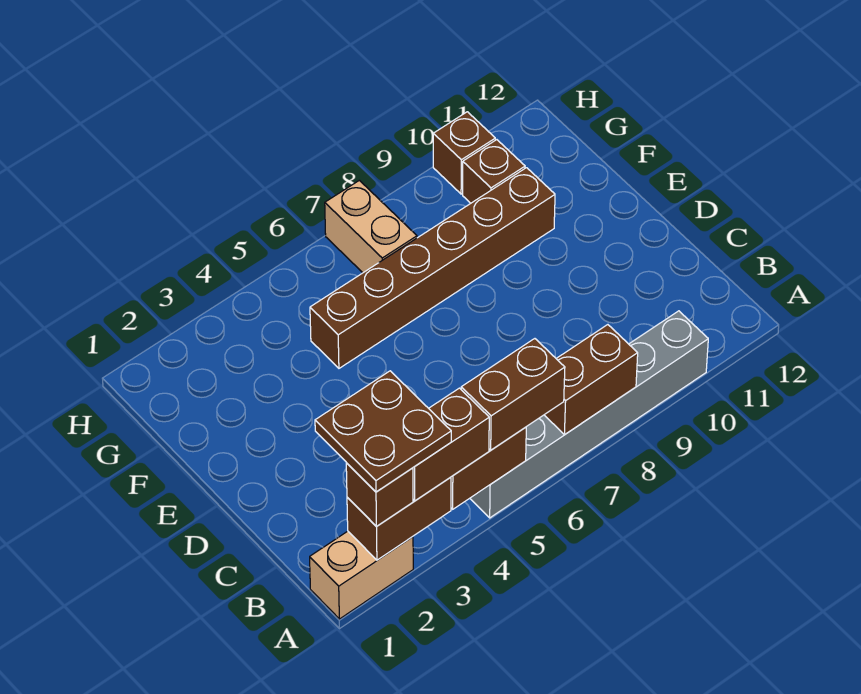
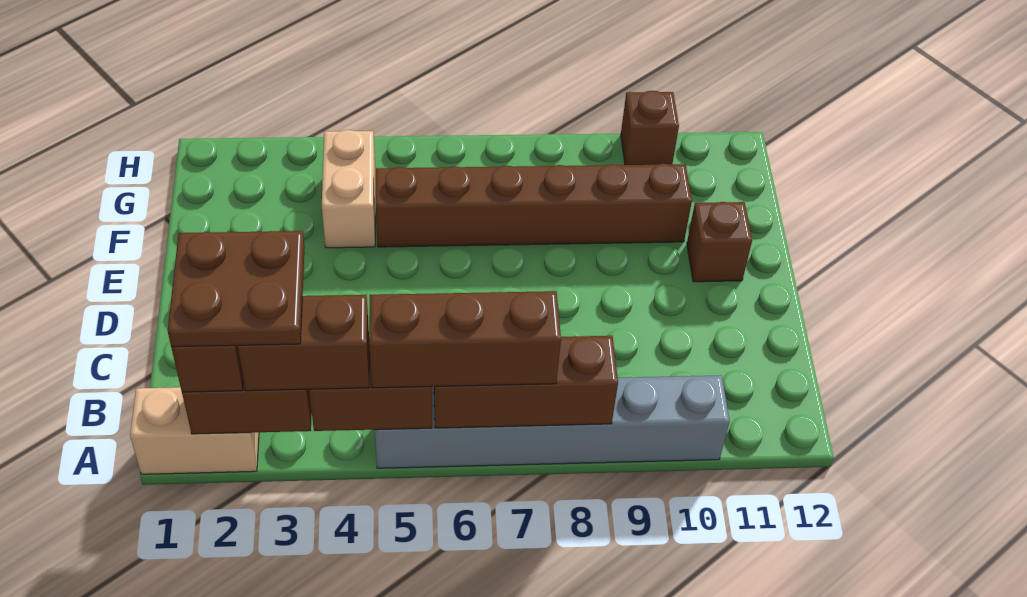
brown 1x2 brick [461,339,565,450] -> brown 1x3 brick [369,291,561,388]
brown 1x2 brick [545,325,638,435] -> brown 1x3 brick [434,336,618,428]
tan 1x2 brick [325,180,417,273] -> tan 1x2 brick moved to [322,130,375,248]
brown 1x1 brick [463,140,525,203] -> brown 1x1 brick moved to [687,202,752,282]

